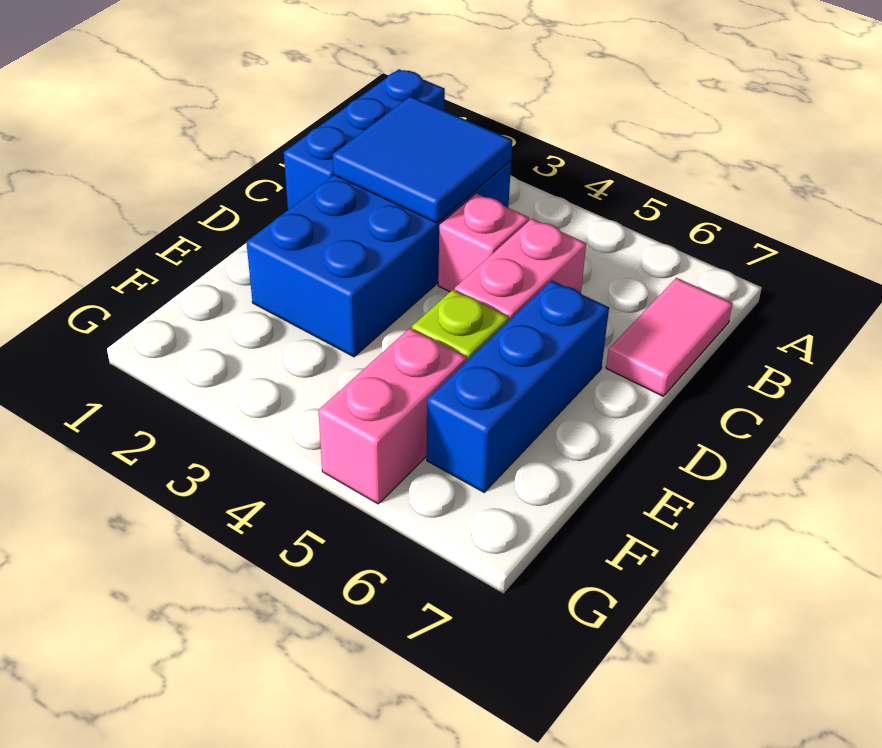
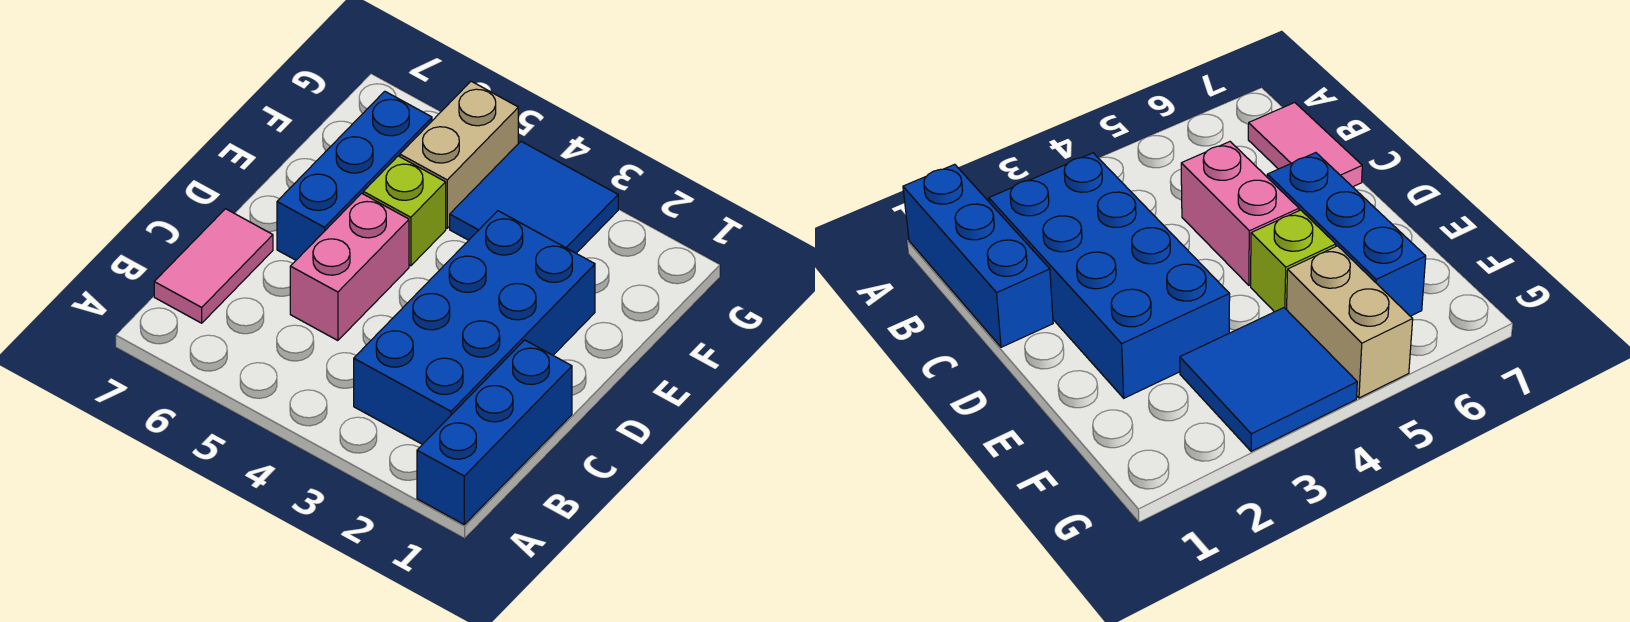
blue 2x2 tile [333,96,512,223] -> blue 2x2 tile moved to [450,141,618,253]
pink 1x1 brick [438,194,529,292] -> none
pink 1x2 brick [318,328,467,504] -> tan 1x2 brick [400,81,518,228]

